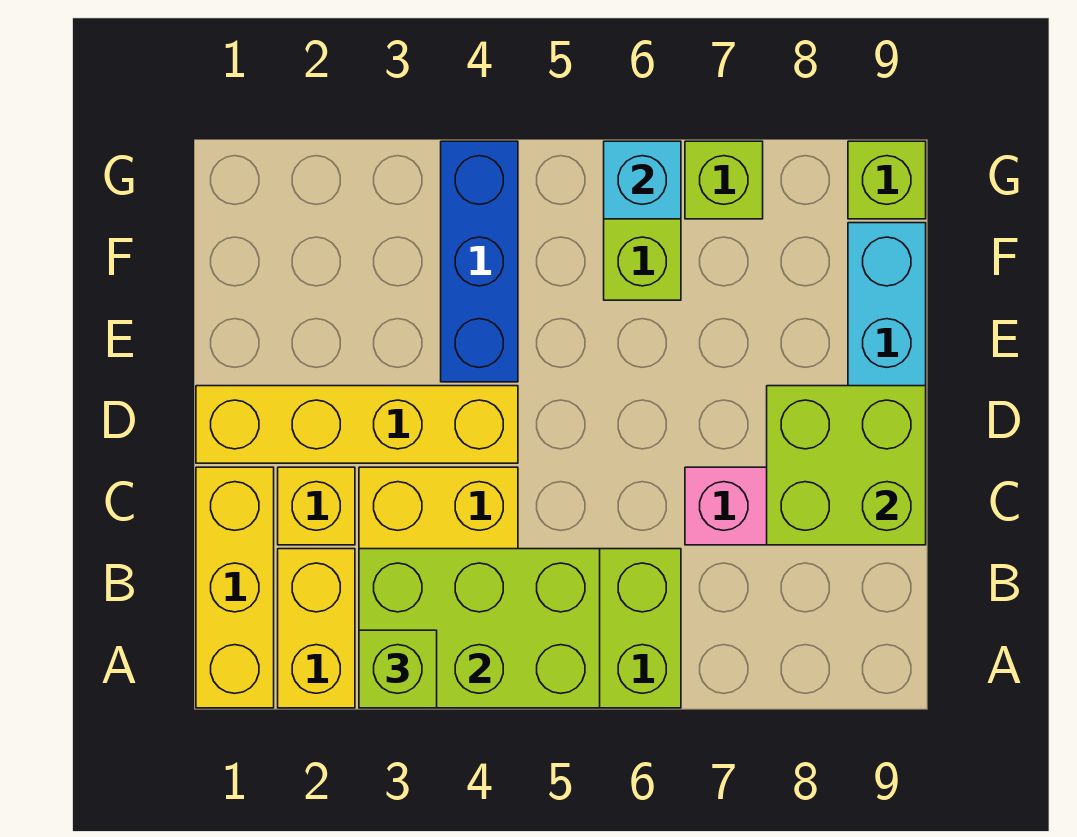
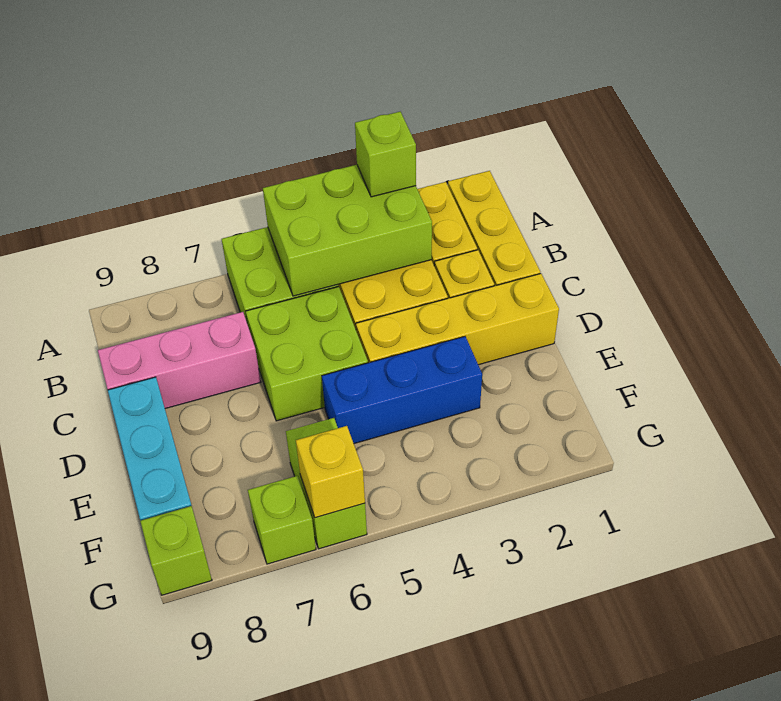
lime 2x2 brick [767,386,926,545] -> lime 2x2 brick moved to [246,286,368,421]
blue 1x3 brick [441,141,518,382] -> blue 1x3 brick turned to [322,337,482,444]
cyan 1x1 brick [604,141,681,219] -> yellow 1x1 brick [296,426,365,518]

